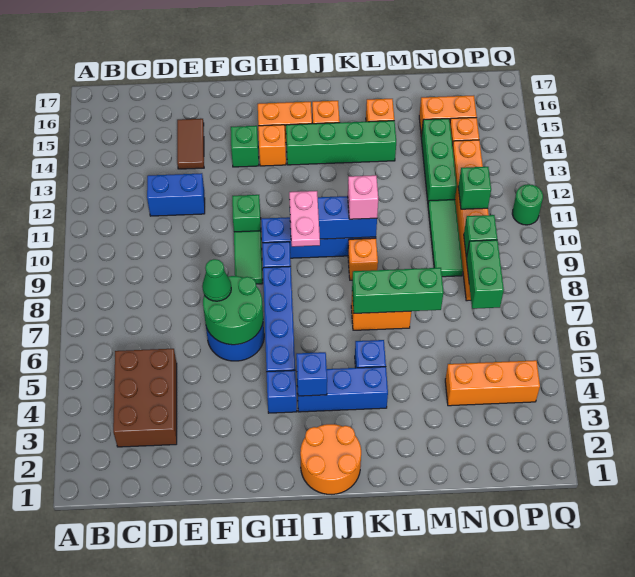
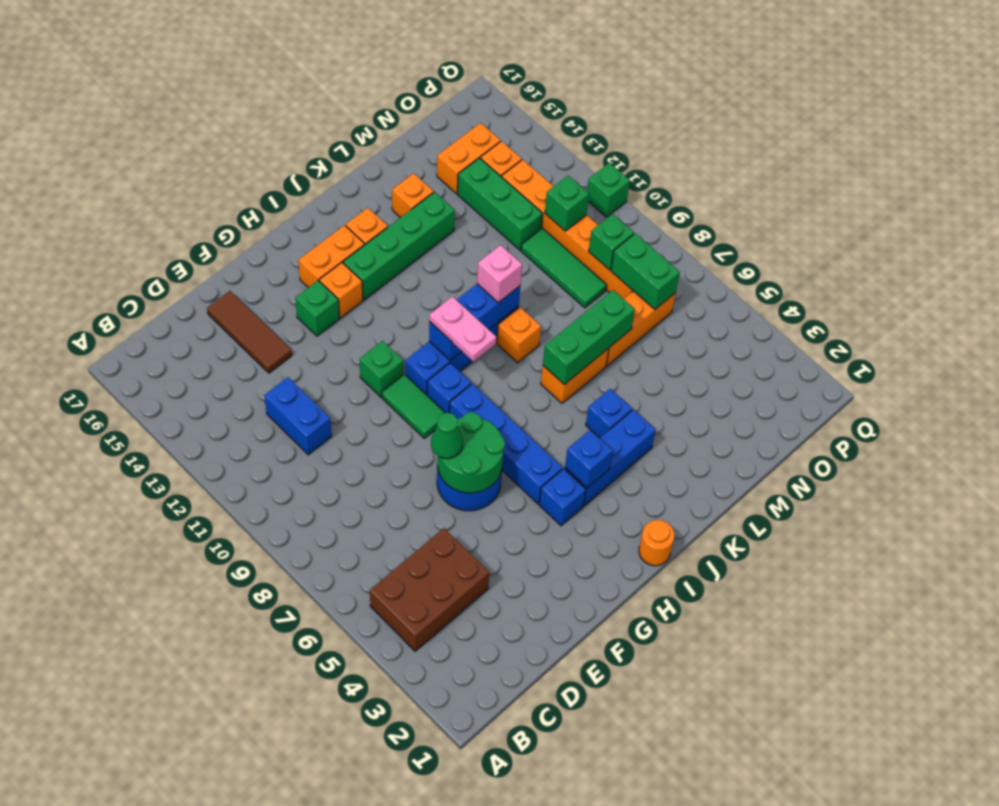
brown 2x3 brick [113,349,177,447] -> brown 2x3 brick turned to [370,528,489,651]
blue 1x2 brick [147,173,205,216] -> blue 1x2 brick turned to [264,377,332,455]
brown 1x2 tile [177,119,204,169] -> brown 1x3 tile [207,291,292,373]
orange 2x2 round brick [300,424,361,494] -> orange 1x1 round brick [639,520,674,566]
orange 1x3 brick [445,360,540,406] -> orange 1x3 brick moved to [606,291,676,366]
green 1x1 round brick [512,184,543,225] -> green 1x1 brick [587,163,630,217]

